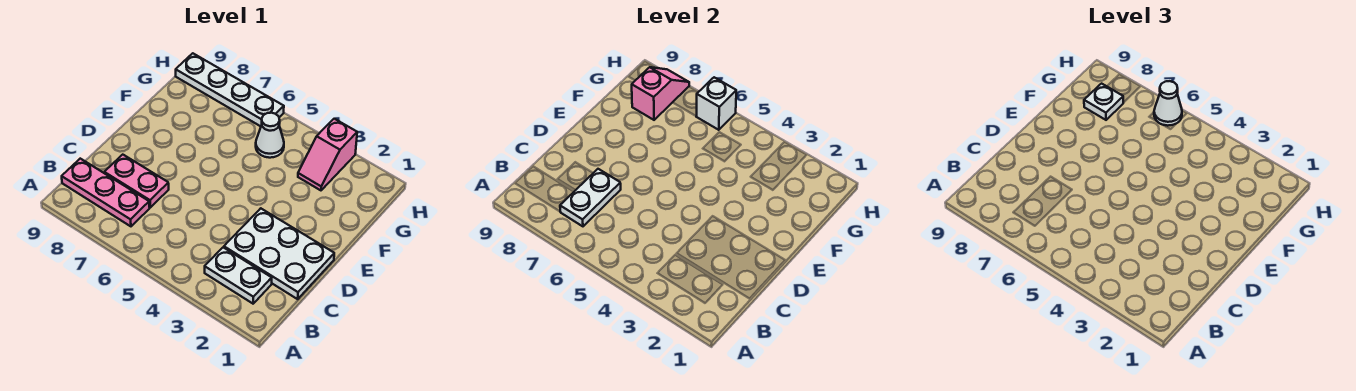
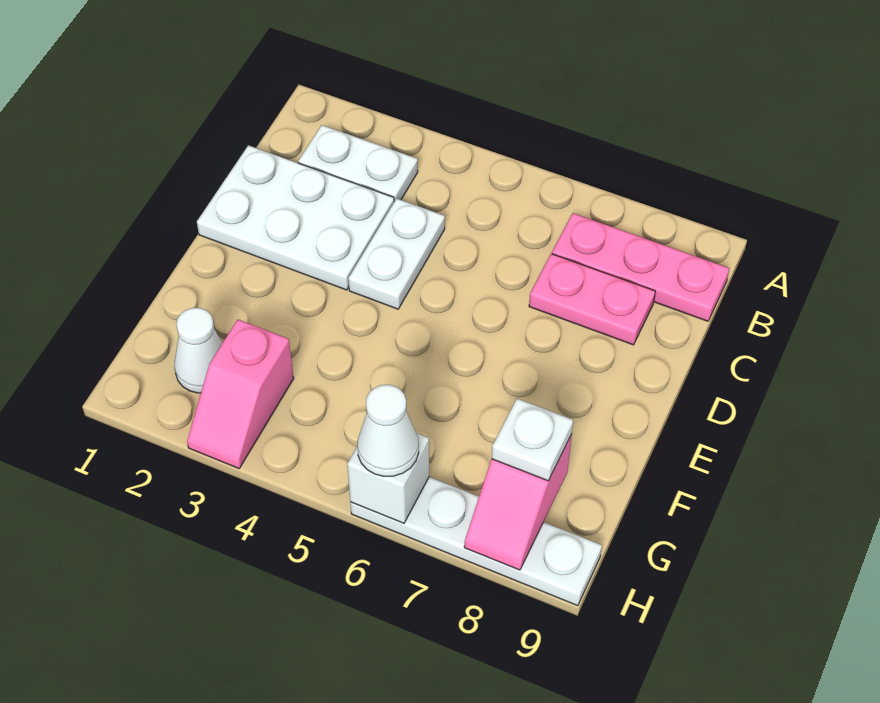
white 1x2 plate [560,169,621,226] -> white 1x2 plate moved to [348,198,445,309]
pink 1x2 slope [298,119,357,190] -> pink 1x2 slope turned to [187,320,294,468]
white 1x1 cone [256,113,284,158] -> white 1x1 cone moved to [174,308,222,393]

